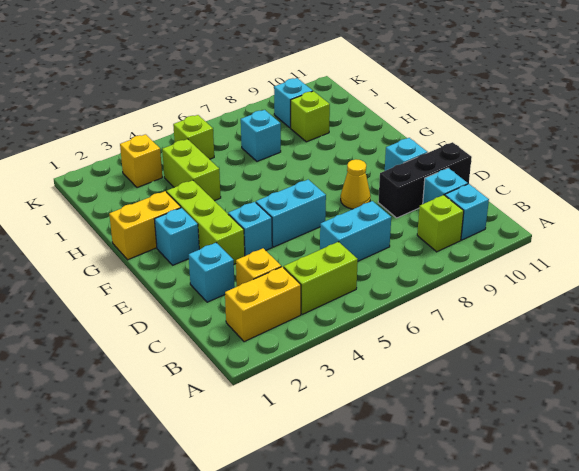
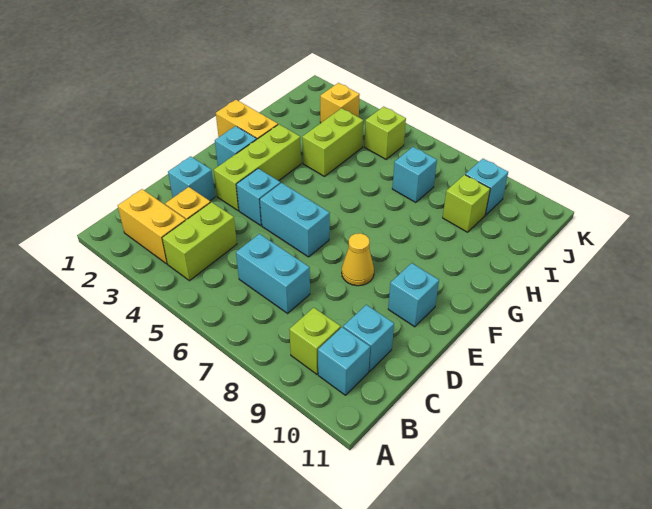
lime 1x2 brick [284,242,358,314] -> lime 1x2 brick turned to [162,202,237,281]
black 1x3 brick [378,142,472,218] -> none

